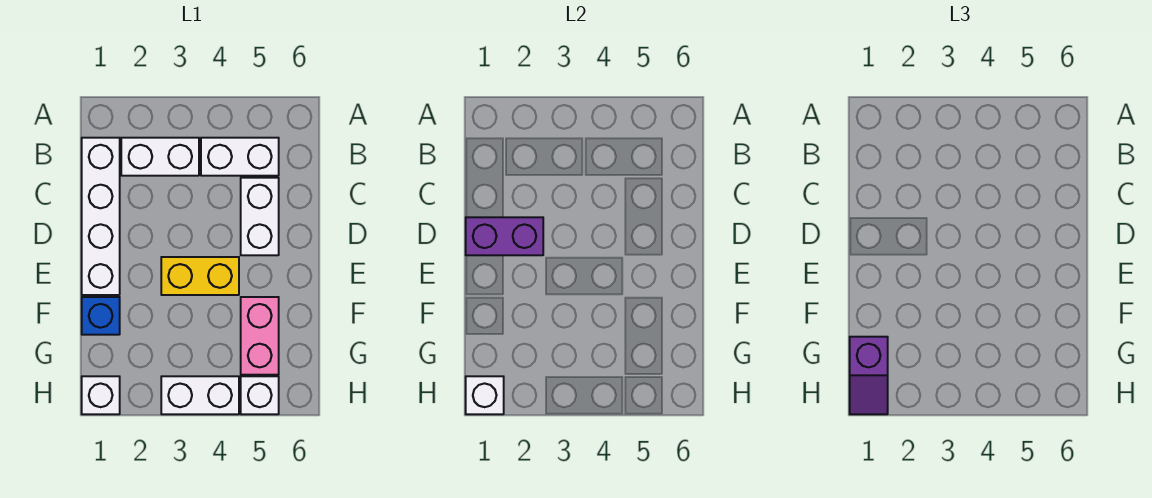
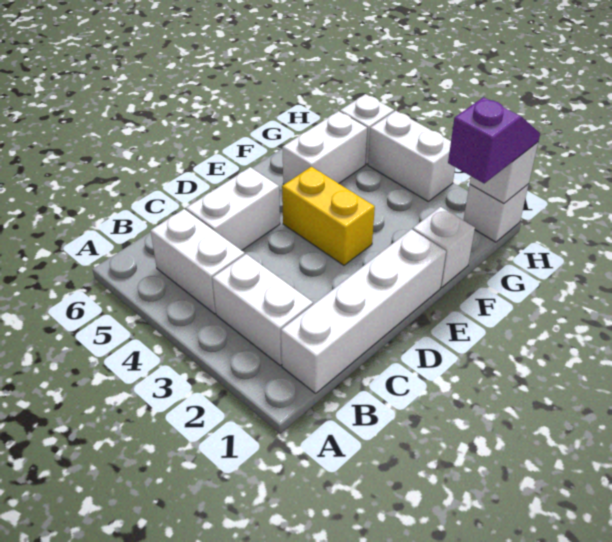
purple 1x2 brick [466,217,543,255] -> none
blue 1x1 brick [82,297,120,335] -> white 1x1 brick [413,207,475,288]
pink 1x2 brick [241,297,279,375] -> white 1x2 brick [282,111,367,185]

